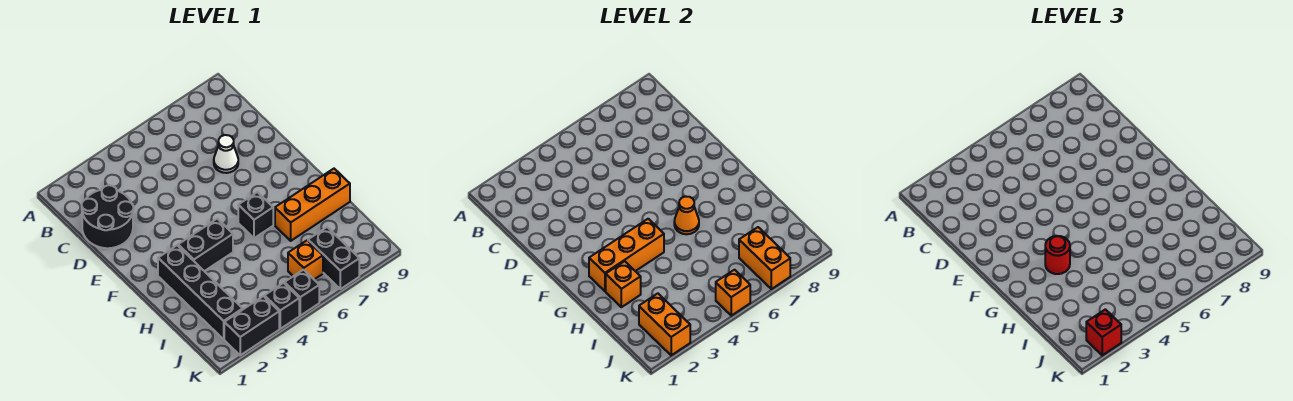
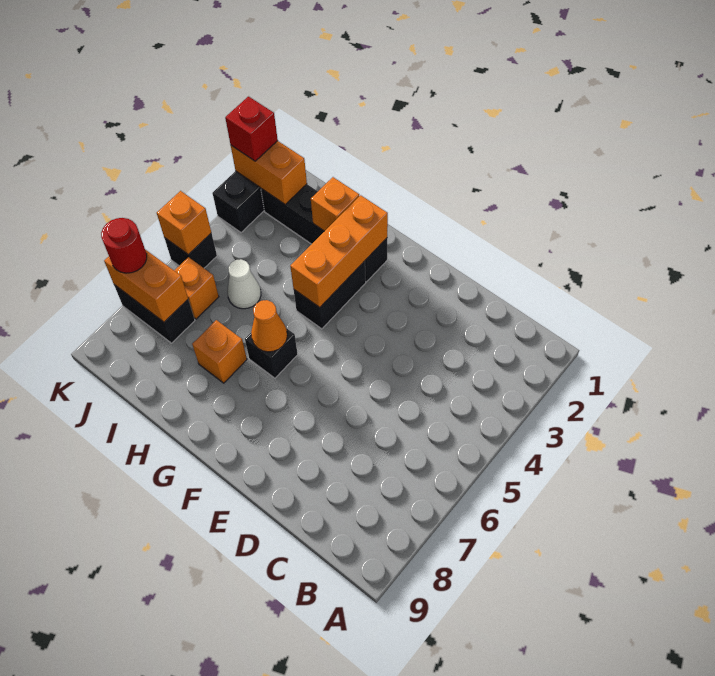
black 2x2 round brick [82,185,134,248] -> none
white 1x1 cone [214,135,238,173] -> white 1x1 cone moved to [227,259,261,309]
red 1x1 round brick [1045,236,1070,274] -> red 1x1 round brick moved to [101,218,147,273]
orange 1x3 brick [275,169,350,241] -> orange 1x1 brick [192,320,247,383]
black 1x1 brick [264,283,299,329] -> none

